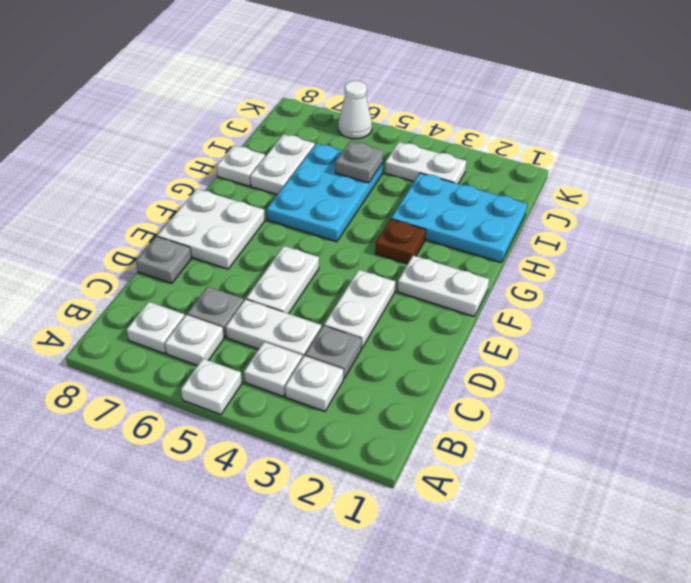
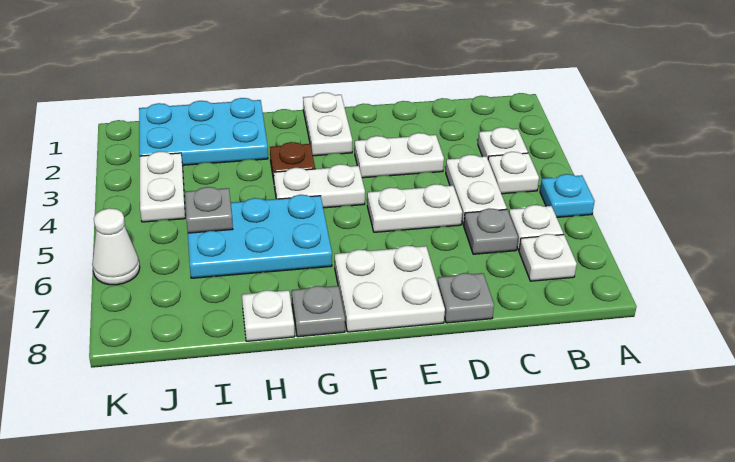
white 1x1 plate [181,359,242,414] -> cyan 1x1 plate [540,174,595,217]
grey 1x1 plate [305,326,362,379] -> grey 1x1 plate moved to [292,286,345,337]
cyan 2x3 plate [391,173,527,262] -> cyan 2x3 plate turned to [139,98,268,165]
white 1x2 plate [250,134,315,195] -> white 1x2 plate moved to [274,164,365,208]

